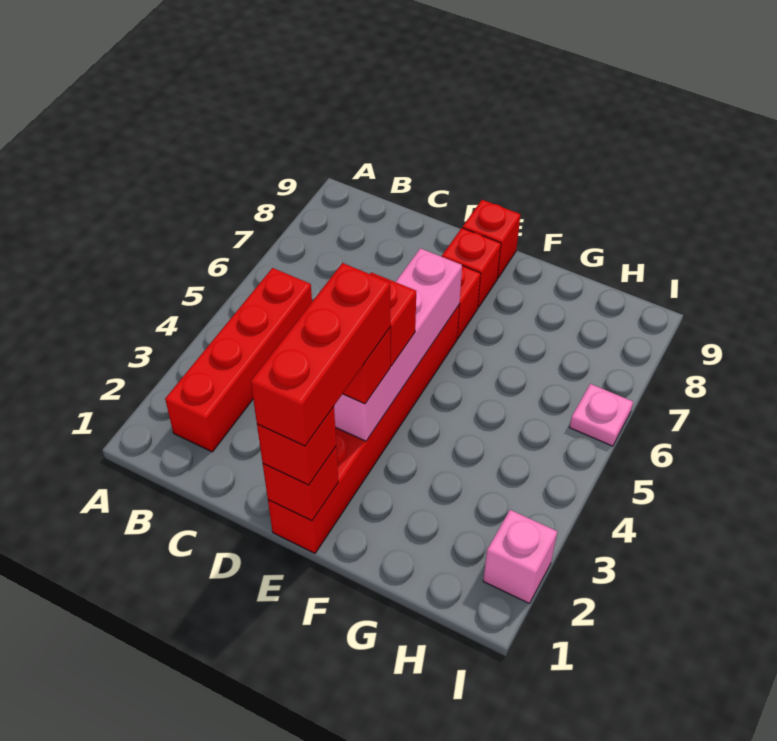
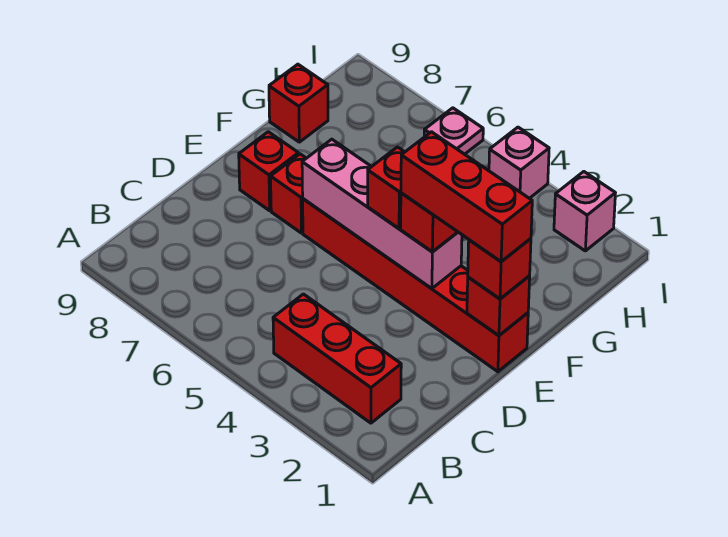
red 1x4 brick [165,268,312,452] -> red 1x3 brick [273,294,401,423]
red 1x1 brick [463,200,520,278] -> red 1x1 brick moved to [269,64,328,142]
none -> pink 1x1 brick [489,127,549,198]

